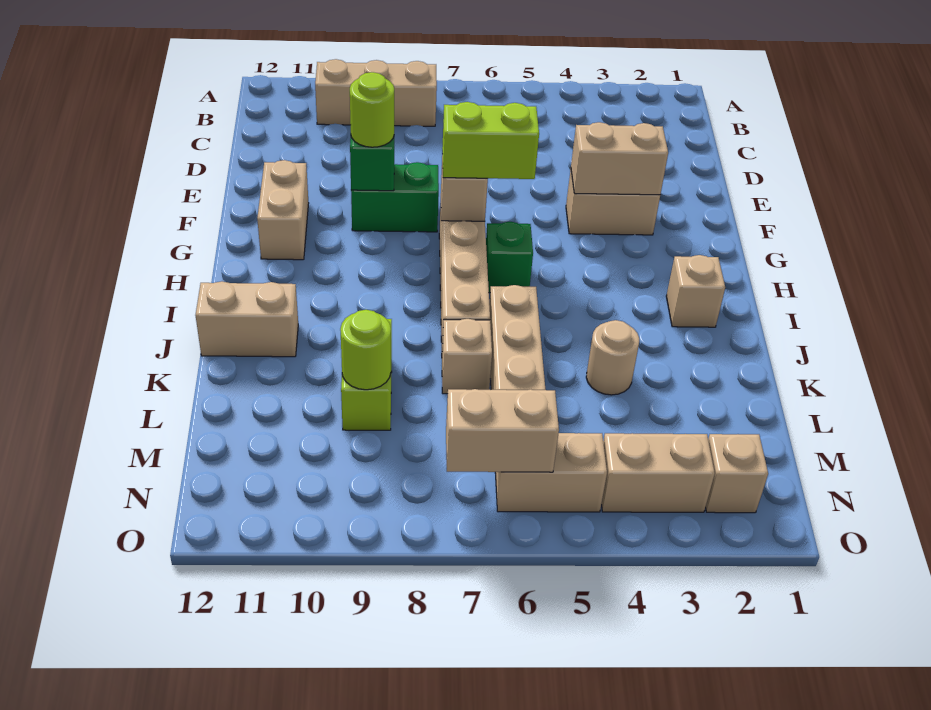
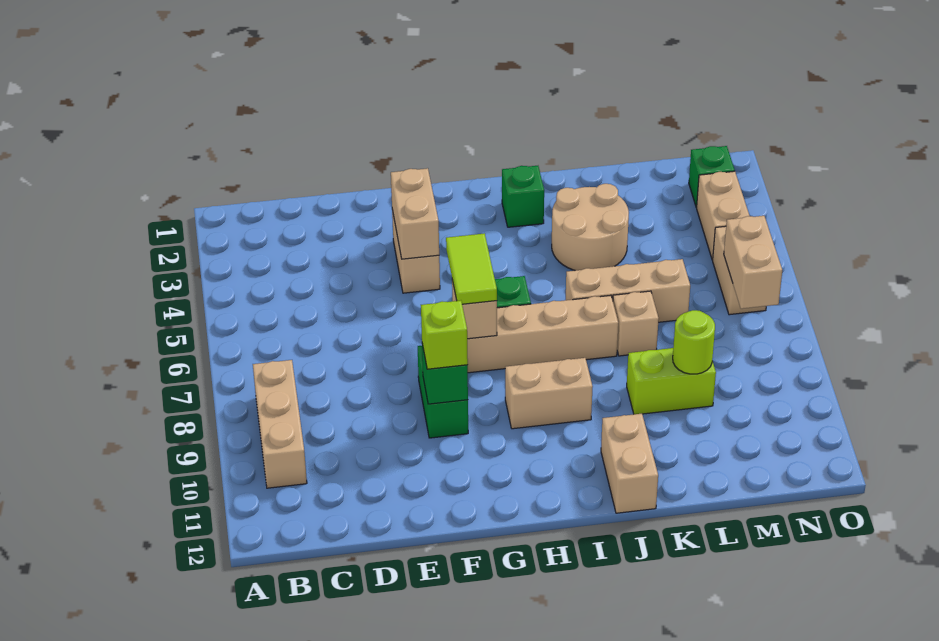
lime 1x1 round brick [350,72,394,147] -> lime 1x1 brick [421,301,468,369]
tan 1x2 brick [257,160,309,260] -> tan 1x2 brick moved to [505,358,593,429]
lime 1x2 brick [442,102,539,179] -> lime 1x2 tile [446,233,497,304]
tan 1x1 brick [666,255,725,327] -> green 1x1 brick [502,166,544,227]
tan 1x1 round brick [586,320,639,395] -> tan 2x2 round brick [552,184,629,271]
tan 1x1 brick [705,434,768,513] -> green 1x1 brick [689,146,735,208]

